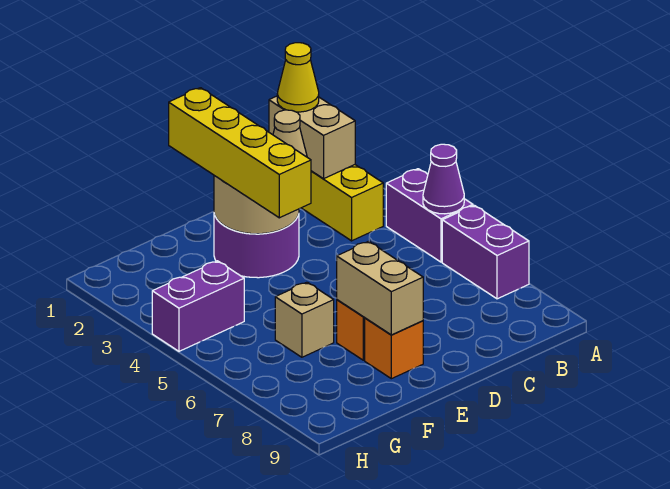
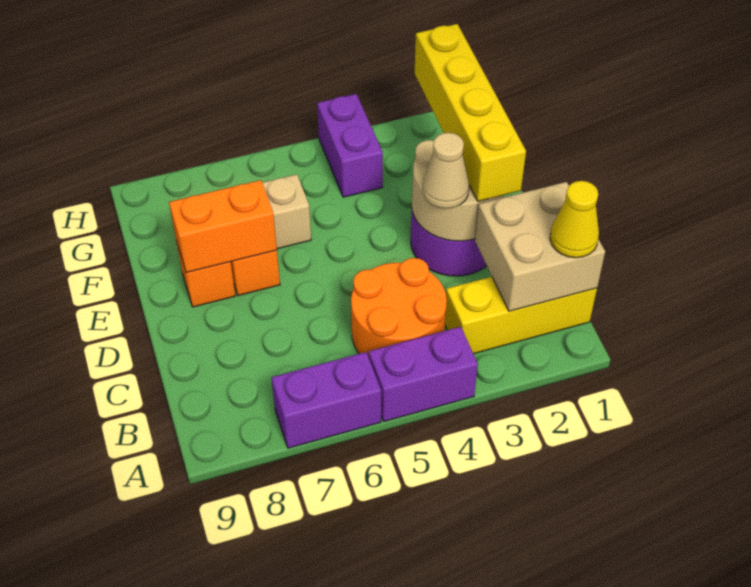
purple 1x1 cone [423,144,464,214] -> none
tan 1x2 brick [269,96,355,179] -> tan 2x2 brick [475,182,605,311]
none -> orange 2x2 round brick [351,258,447,357]
yellow 1x4 brick [169,88,311,218] -> yellow 1x4 brick turned to [415,24,526,201]
tan 1x2 brick [337,241,423,335] -> orange 1x2 brick [169,180,277,273]

